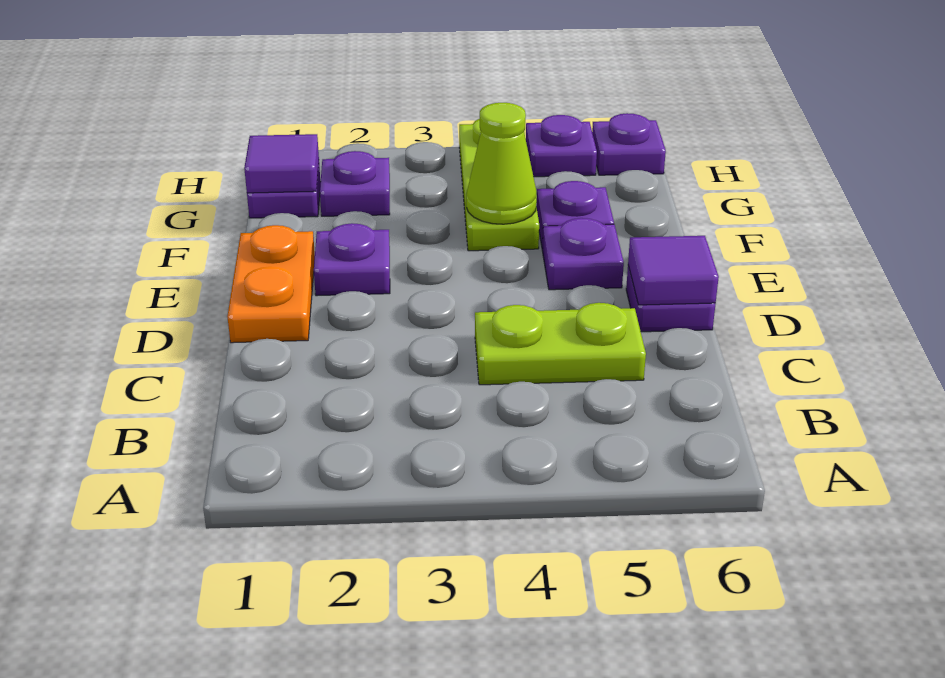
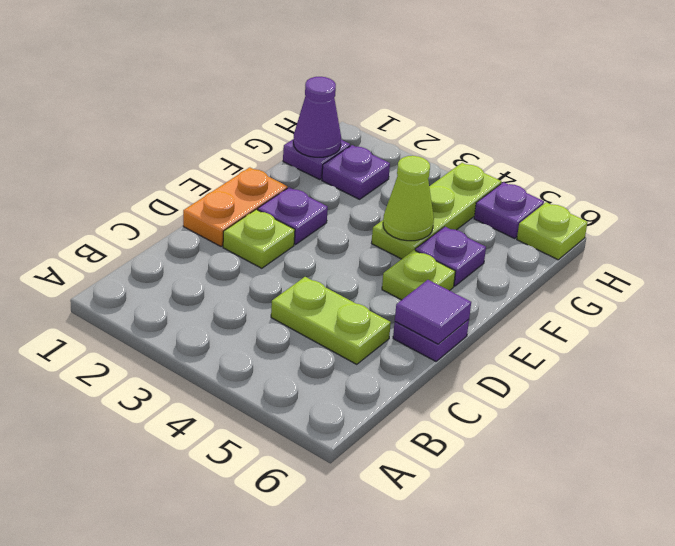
none -> lime 1x1 plate [223,210,295,268]
purple 1x1 plate [542,218,624,290] -> lime 1x1 plate [382,250,455,300]
purple 1x1 tile [244,134,319,193] -> purple 1x1 cone [293,77,341,157]
purple 1x1 plate [592,113,666,175] -> lime 1x1 plate [517,202,588,260]

